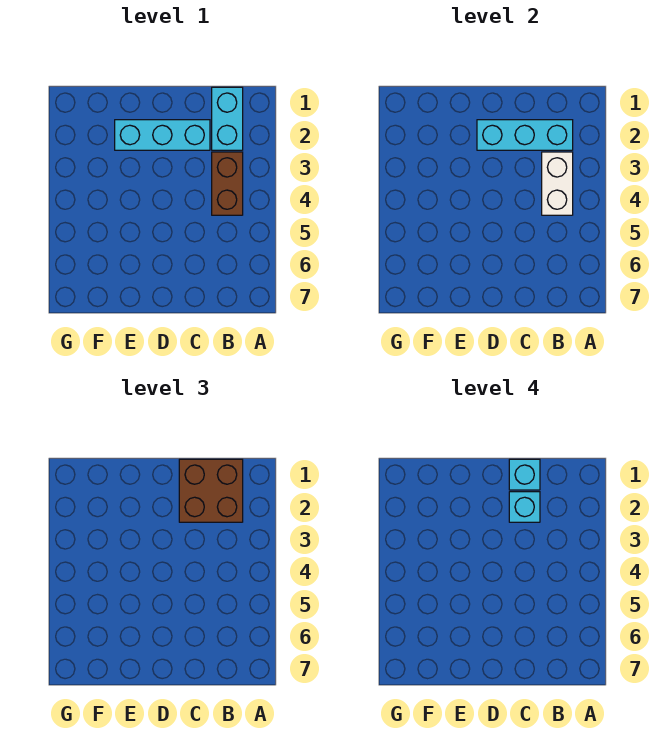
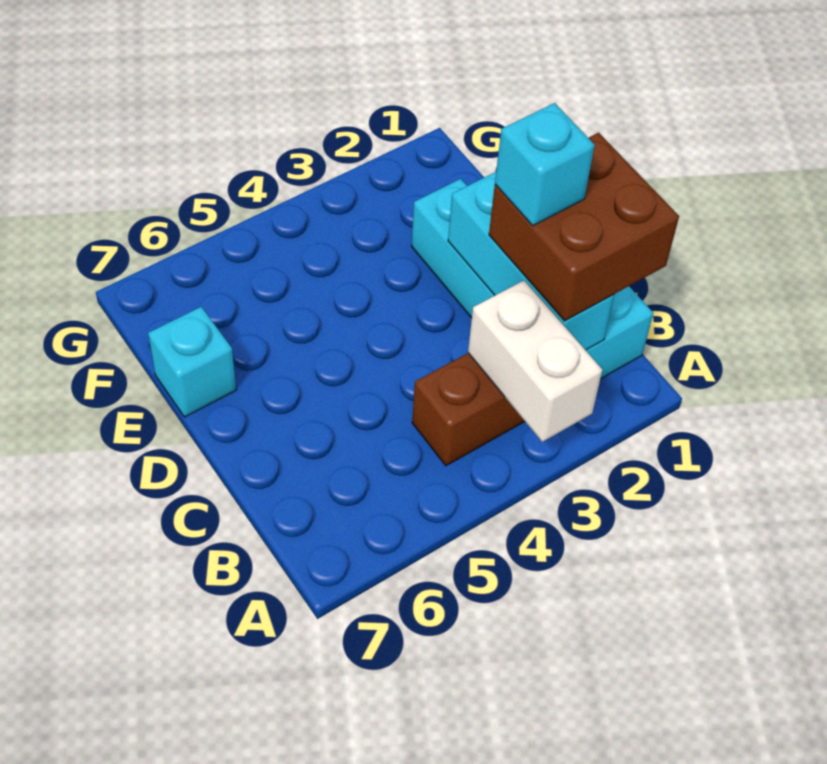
white 1x2 brick [542,152,573,215] -> white 1x2 brick turned to [468,280,602,442]
cyan 1x1 brick [509,459,540,490] -> cyan 1x1 brick moved to [148,307,236,417]

